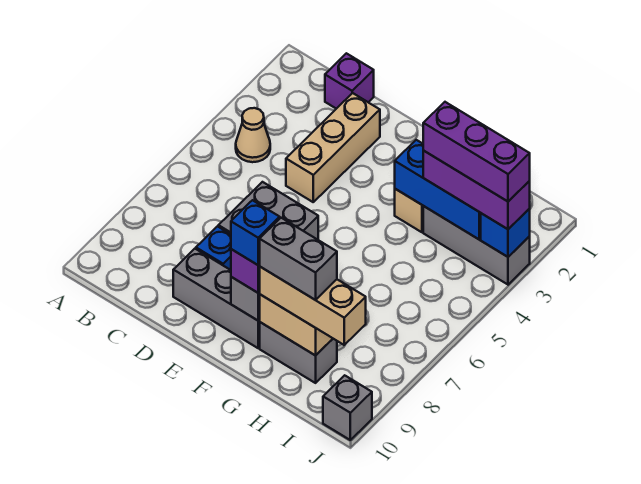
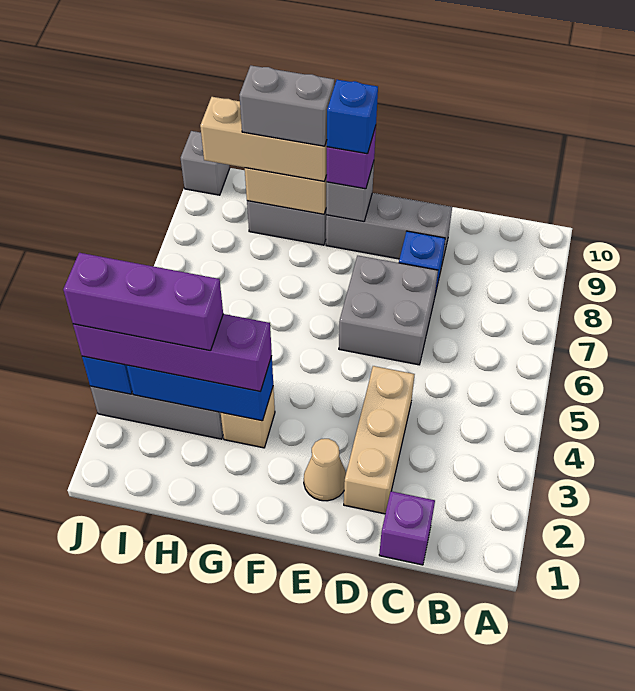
tan 1x1 cone [236,108,270,162] -> tan 1x1 cone moved to [304,439,346,501]
purple 1x3 brick [423,151,530,229] -> purple 1x4 brick [73,314,272,392]

